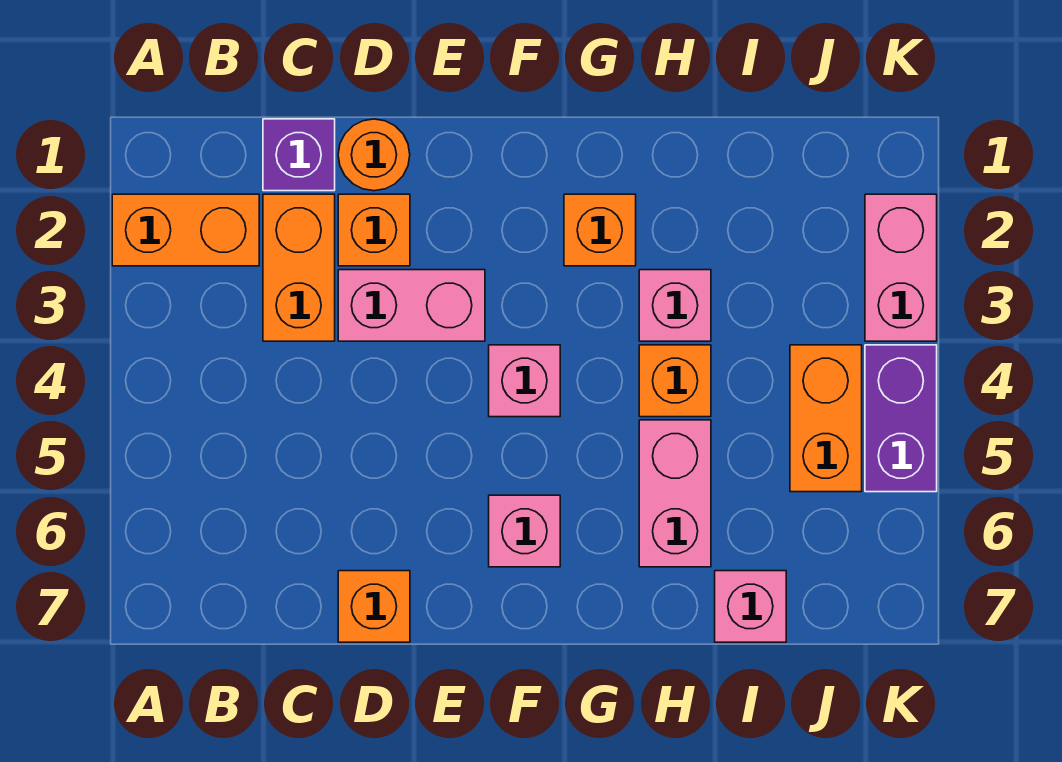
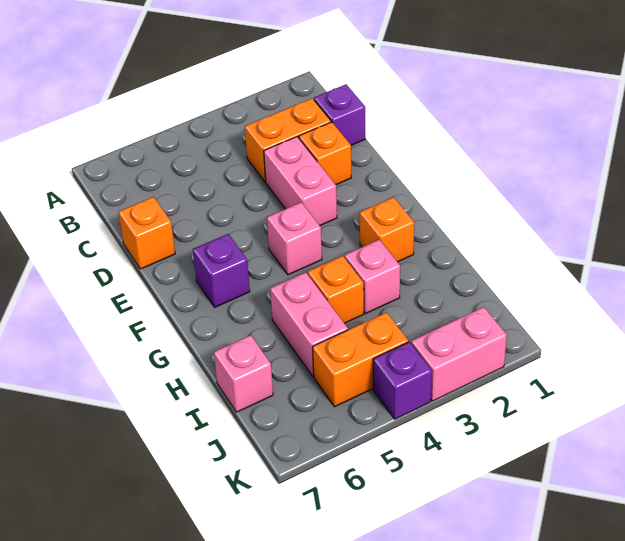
orange 1x2 brick [112,194,259,266] -> none
orange 1x1 round brick [338,119,410,191] -> none
pink 1x1 brick [489,495,560,567] -> purple 1x1 brick [193,234,250,307]
pink 1x2 brick [639,420,711,567] -> pink 1x2 brick turned to [270,272,348,377]
purple 1x2 brick [865,345,937,492] -> purple 1x1 brick [373,342,432,419]

